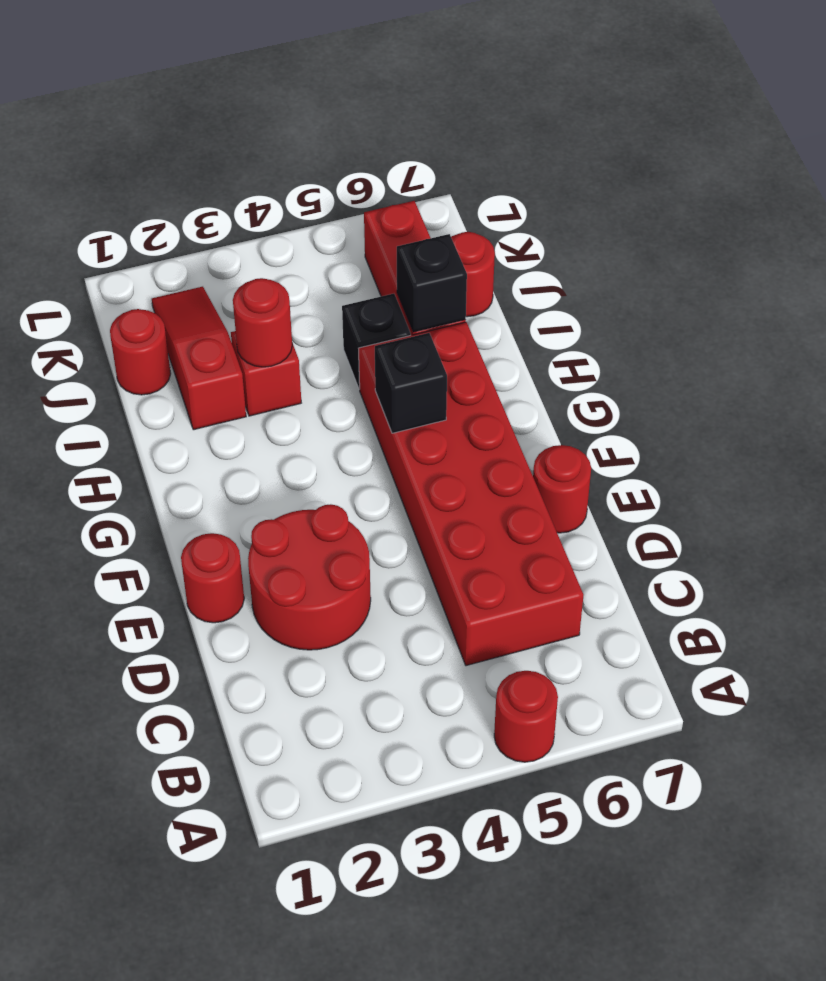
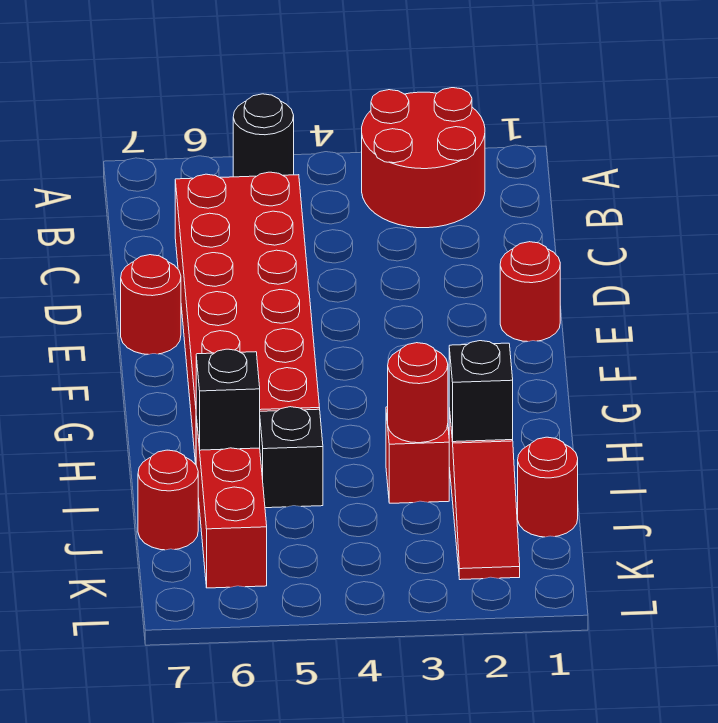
red 1x1 round brick [494,671,558,762] -> black 1x1 round brick [233,94,294,177]
red 2x2 round brick [248,504,371,650] -> red 2x2 round brick moved to [362,88,485,228]
black 1x1 brick [375,333,447,433] -> black 1x1 brick moved to [449,341,513,442]

